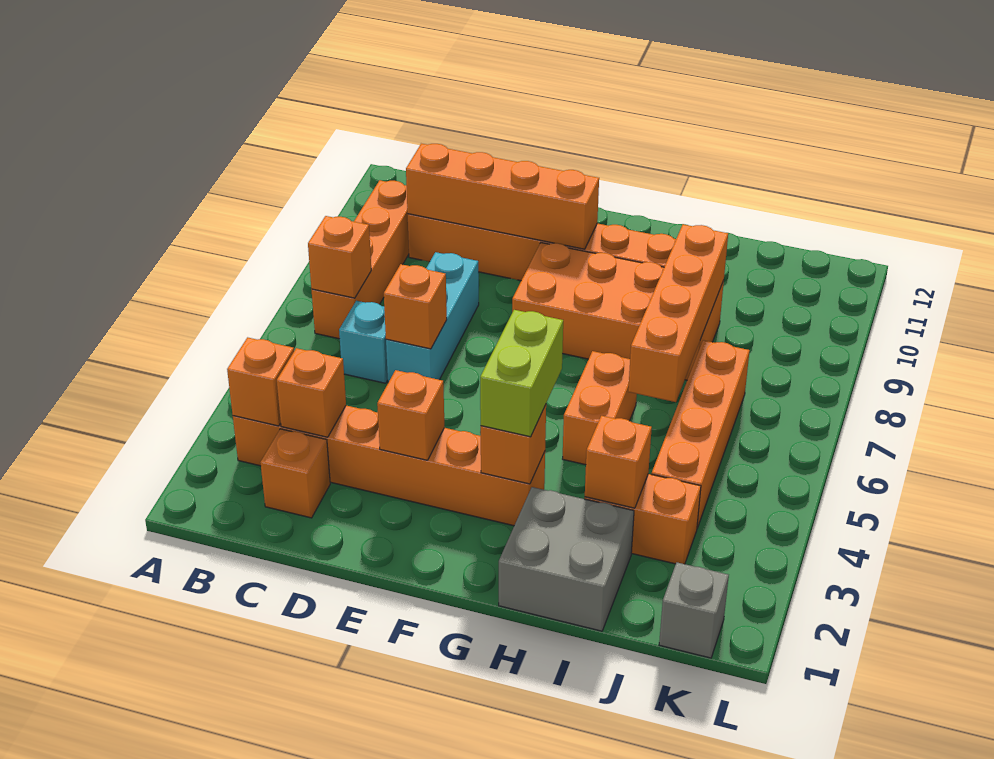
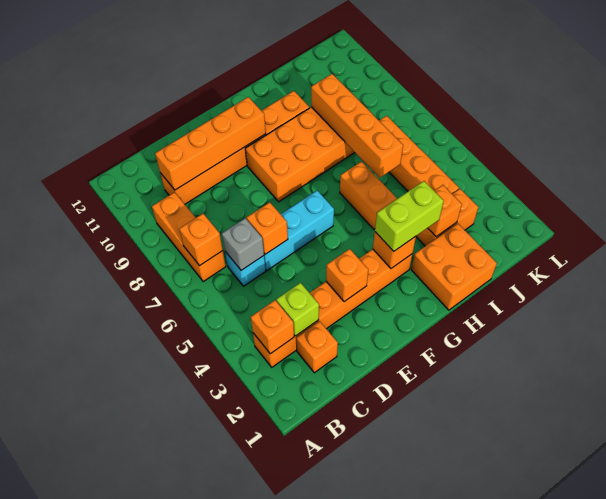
orange 1x4 brick [312,180,409,339] -> orange 1x3 brick [152,192,226,282]
orange 1x1 brick [277,348,346,437] -> lime 1x1 brick [276,283,319,336]
cyan 1x3 brick [386,252,479,382] -> cyan 1x3 brick turned to [264,191,334,270]
lime 1x2 brick [480,310,563,437] -> lime 1x2 brick turned to [375,181,444,251]
grey 2x2 brick [499,487,634,631] -> orange 2x2 brick [411,224,497,310]
grey 1x1 brick [659,563,729,658] -> grey 1x1 brick moved to [222,218,264,270]

